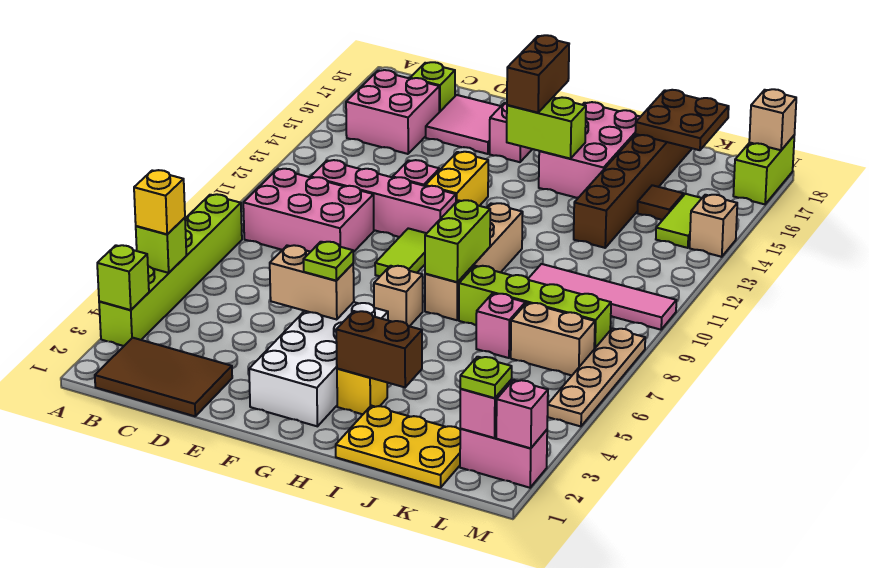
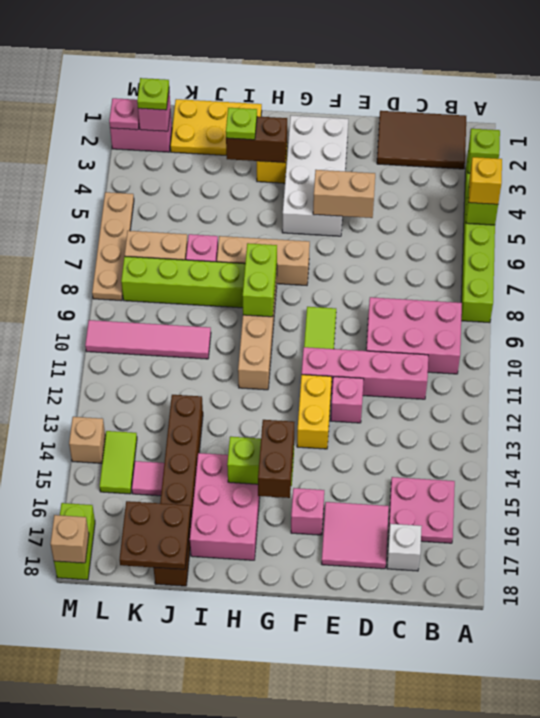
pink 2x2 brick [346,70,439,154] -> pink 2x2 plate [388,477,455,543]
lime 1x1 brick [410,62,455,112] -> white 1x1 brick [387,524,422,571]
lime 1x1 plate [303,242,353,281] -> lime 1x1 plate moved to [226,108,257,140]
tan 1x1 brick [374,266,423,326] -> tan 1x3 brick [217,236,310,285]
brown 1x1 tile [637,185,684,220] -> pink 1x1 tile [132,461,164,496]
pink 1x1 brick [496,380,548,448] -> pink 1x1 plate [109,98,139,130]

